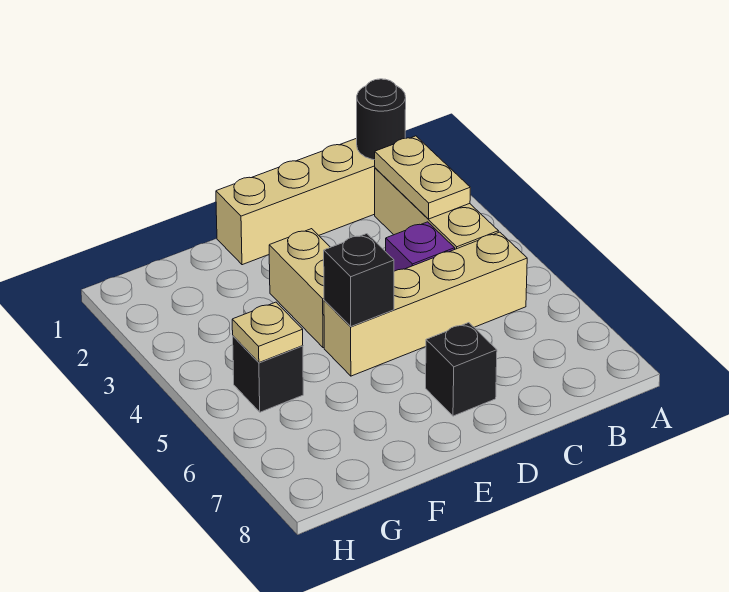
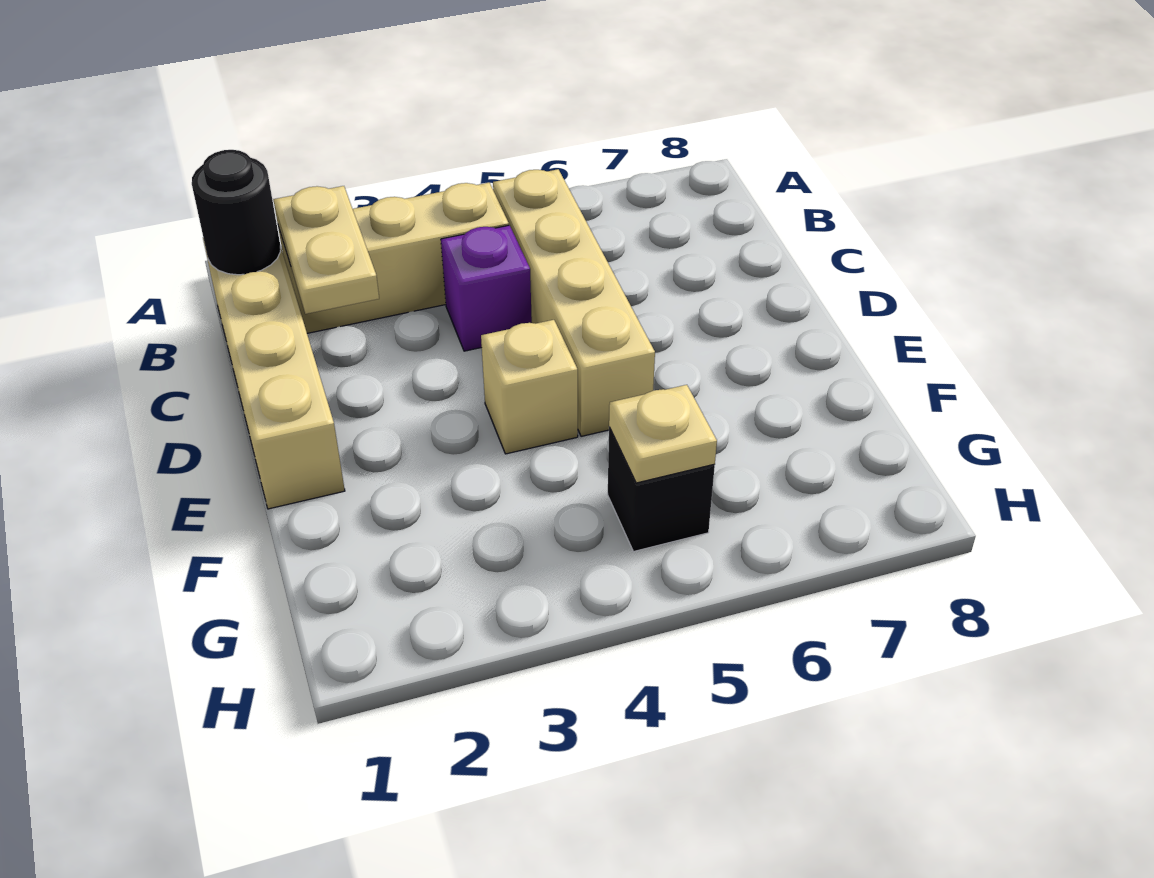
tan 1x2 plate [375,136,470,219] -> tan 1x2 plate turned to [273,186,379,314]
black 1x1 brick [426,323,497,416] -> none
tan 1x2 brick [269,229,330,348] -> tan 1x1 brick [481,320,578,454]
black 1x1 brick [324,234,394,327] -> none

